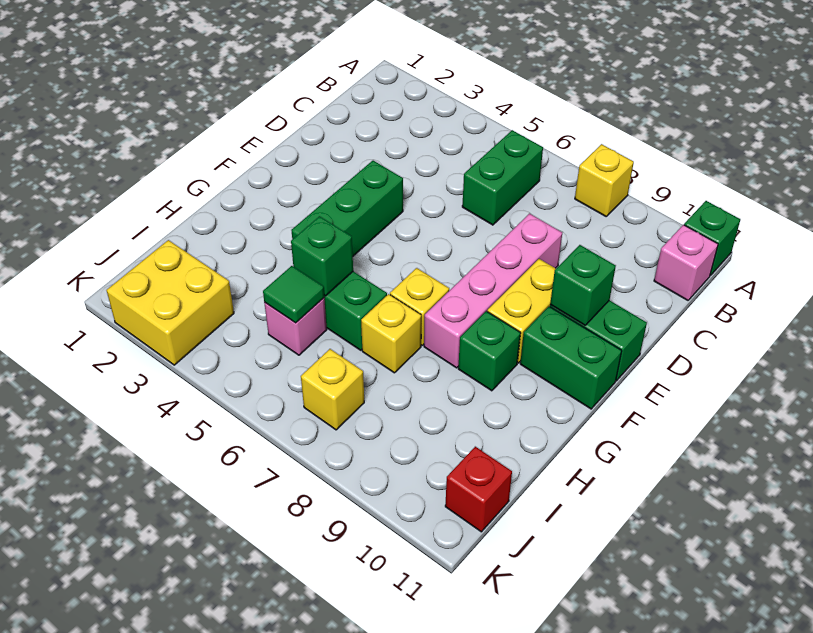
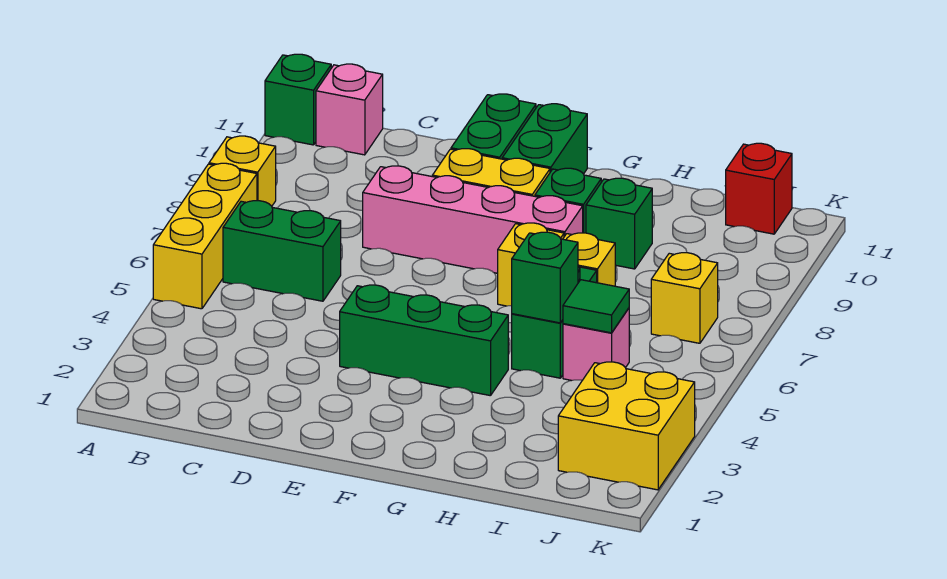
none -> yellow 1x3 brick [153,163,257,309]
green 1x1 brick [550,245,616,325] -> green 1x1 brick moved to [586,178,652,269]

